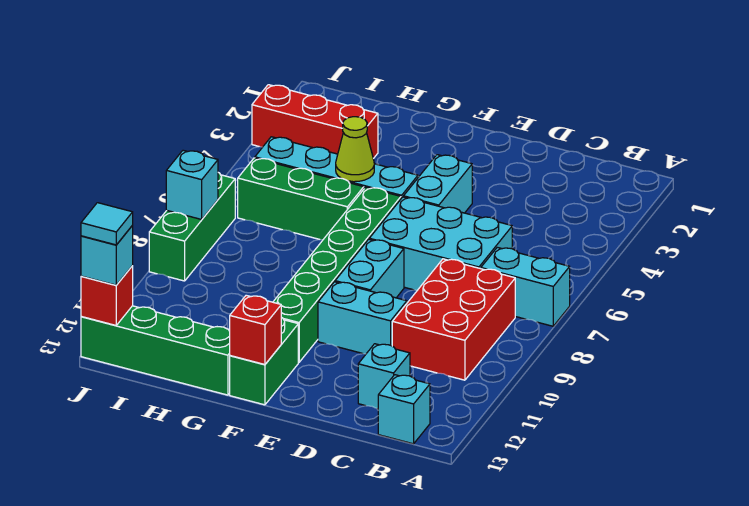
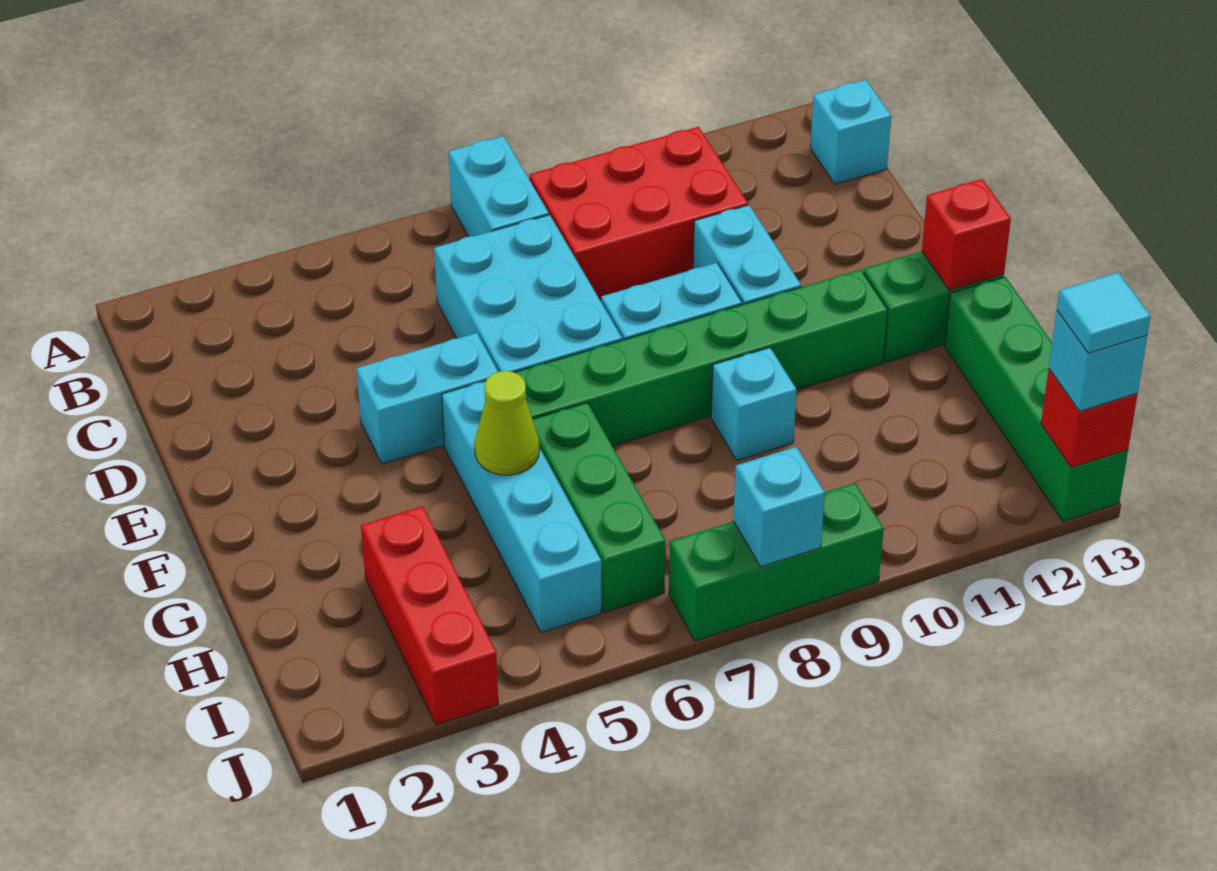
cyan 1x1 brick [358,344,410,409] -> cyan 1x1 brick moved to [711,348,797,460]

